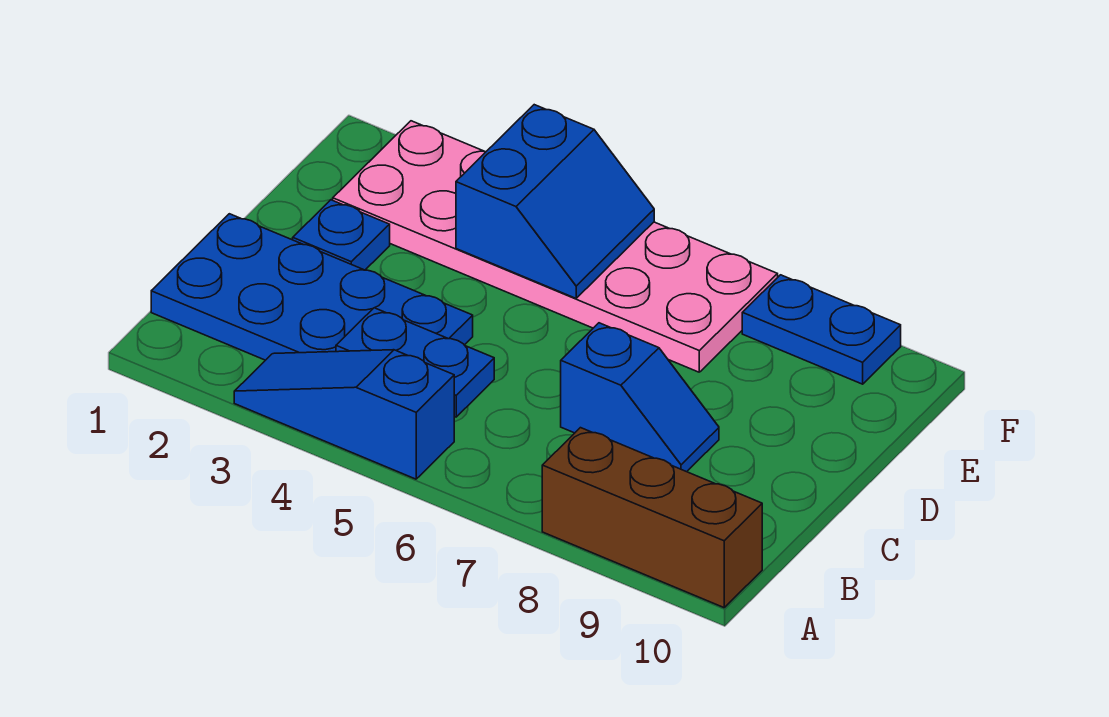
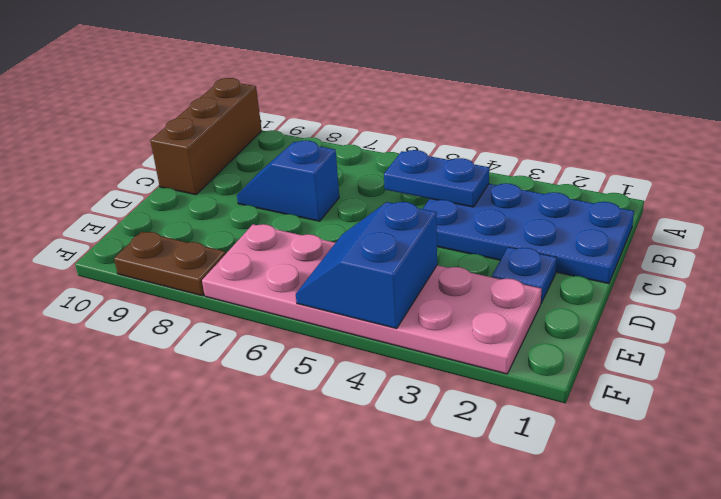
blue 1x3 slope [234,350,454,479] -> none
brown 1x3 brick [542,428,762,608] -> brown 1x3 brick turned to [150,78,262,195]
blue 1x2 plate [742,275,901,384] -> brown 1x2 plate [114,232,226,296]

